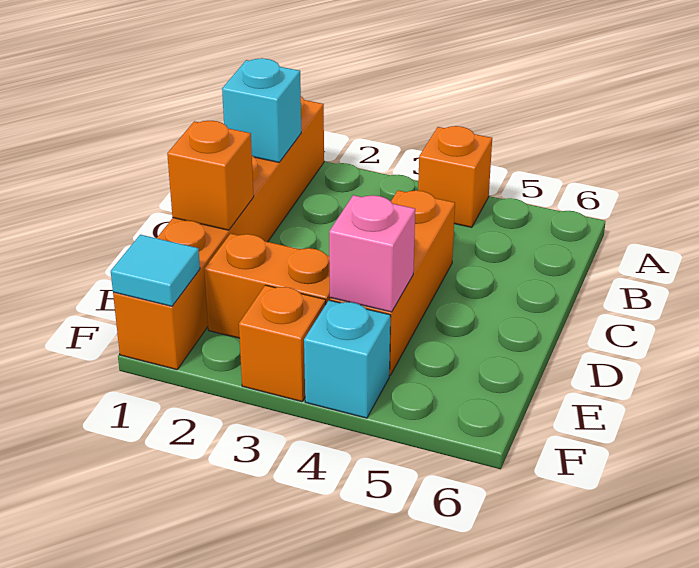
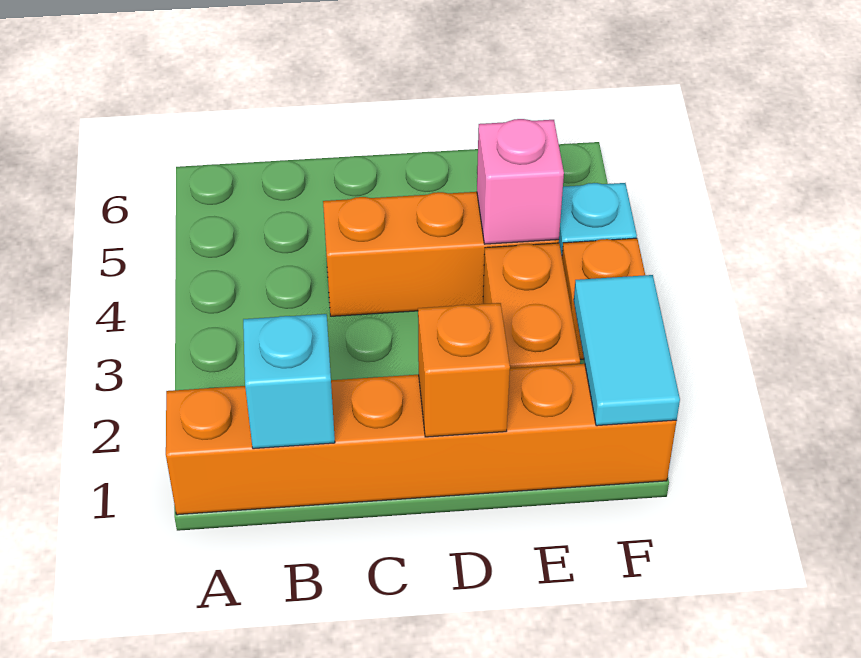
orange 1x1 brick [418,126,492,227] -> none
cyan 1x1 tile [111,235,200,306] -> cyan 1x2 tile [574,275,680,426]

